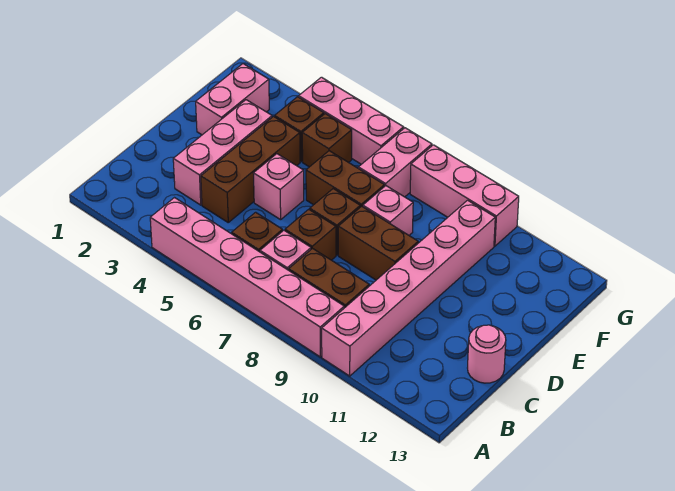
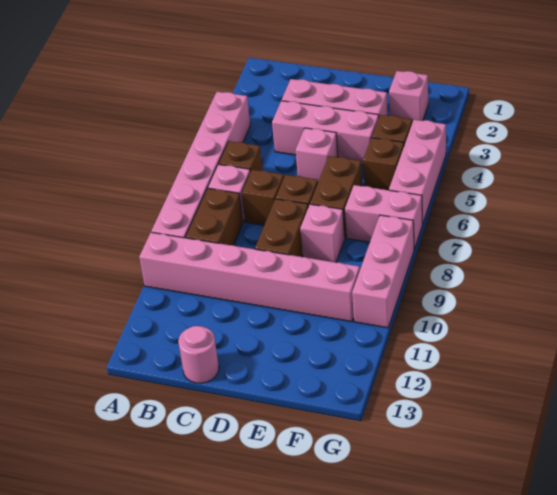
brown 1x3 brick [201,117,300,222] -> pink 1x3 brick [272,101,379,165]
pink 1x2 brick [196,64,269,135] -> pink 1x1 brick [389,71,428,123]

